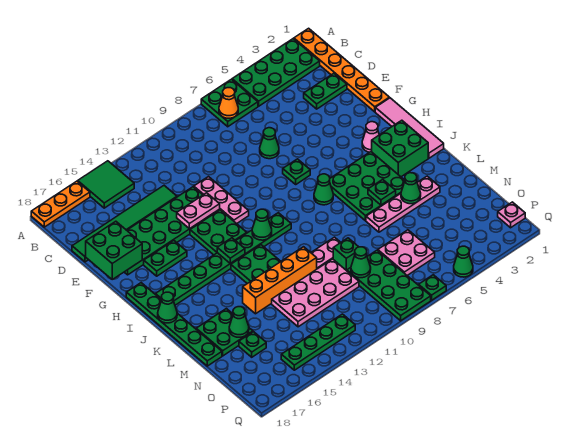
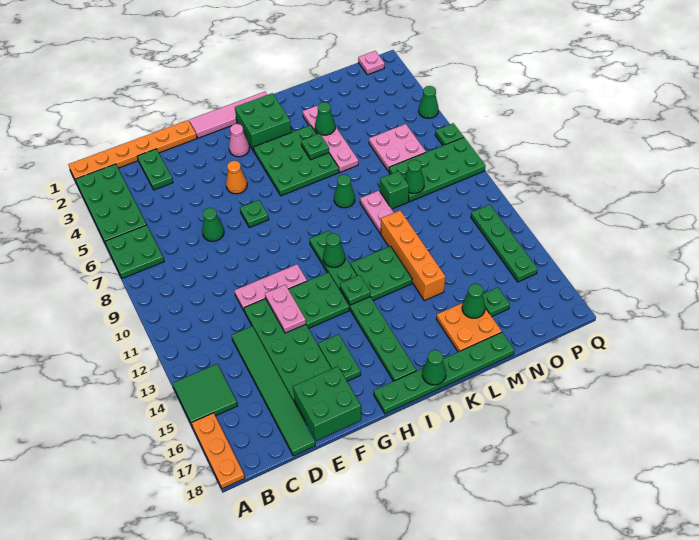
orange 1x1 cone [219,88,238,118] -> orange 1x1 cone moved to [226,161,247,194]
green 1x1 cone [314,174,333,205] -> green 1x1 cone moved to [334,174,355,208]
green 2x2 plate [196,309,253,356] -> orange 2x2 plate [437,303,502,352]
pink 2x4 plate [272,259,359,327] -> none

